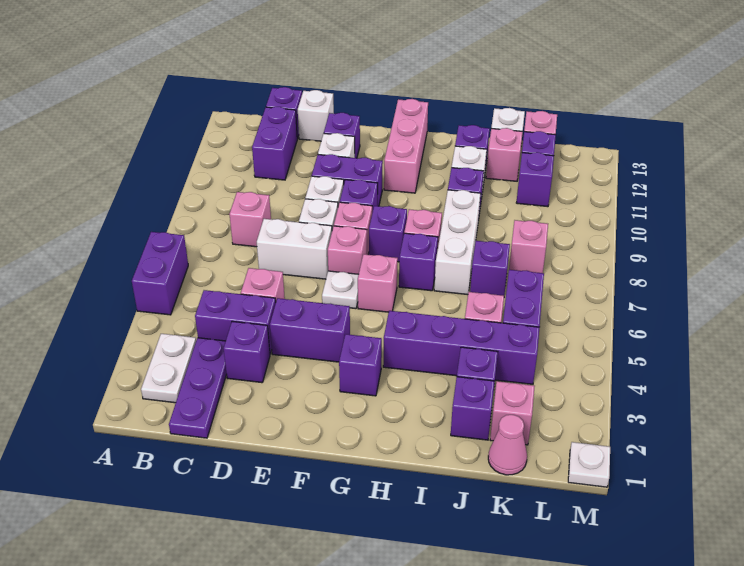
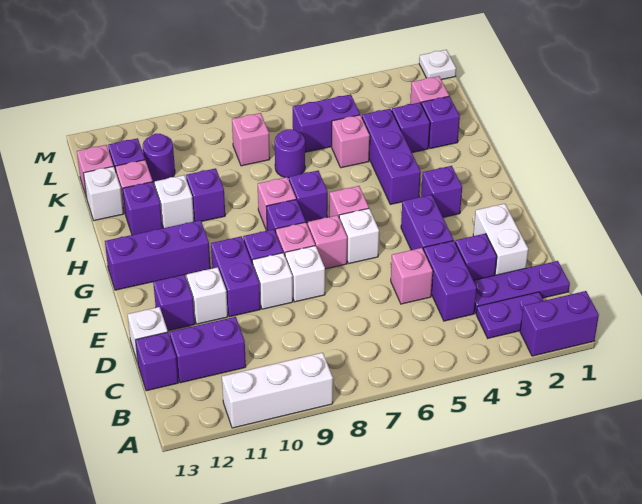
purple 1x2 brick [132,232,188,315] -> purple 1x2 brick moved to [520,291,599,356]
white 1x2 plate [141,334,196,403] -> purple 1x2 plate [476,292,543,338]
pink 1x1 brick [229,192,271,247] -> none
white 1x2 brick [257,219,332,279] -> white 1x2 brick moved to [473,204,528,275]
white 1x1 plate [322,271,359,309] -> white 1x1 brick [339,208,379,264]
pink 1x3 brick [384,99,428,193] -> purple 1x3 brick [105,220,211,290]
purple 1x4 brick [383,311,540,384] -> purple 1x3 brick [362,109,421,204]
white 1x3 brick [434,190,481,295] -> white 1x3 brick moved to [222,353,333,428]
purple 1x1 brick [470,241,510,296] -> purple 1x1 round brick [275,129,305,178]
pink 1x1 cone [488,415,527,475] -> none
purple 1x1 brick [516,152,554,207] -> purple 1x1 round brick [143,134,175,182]

